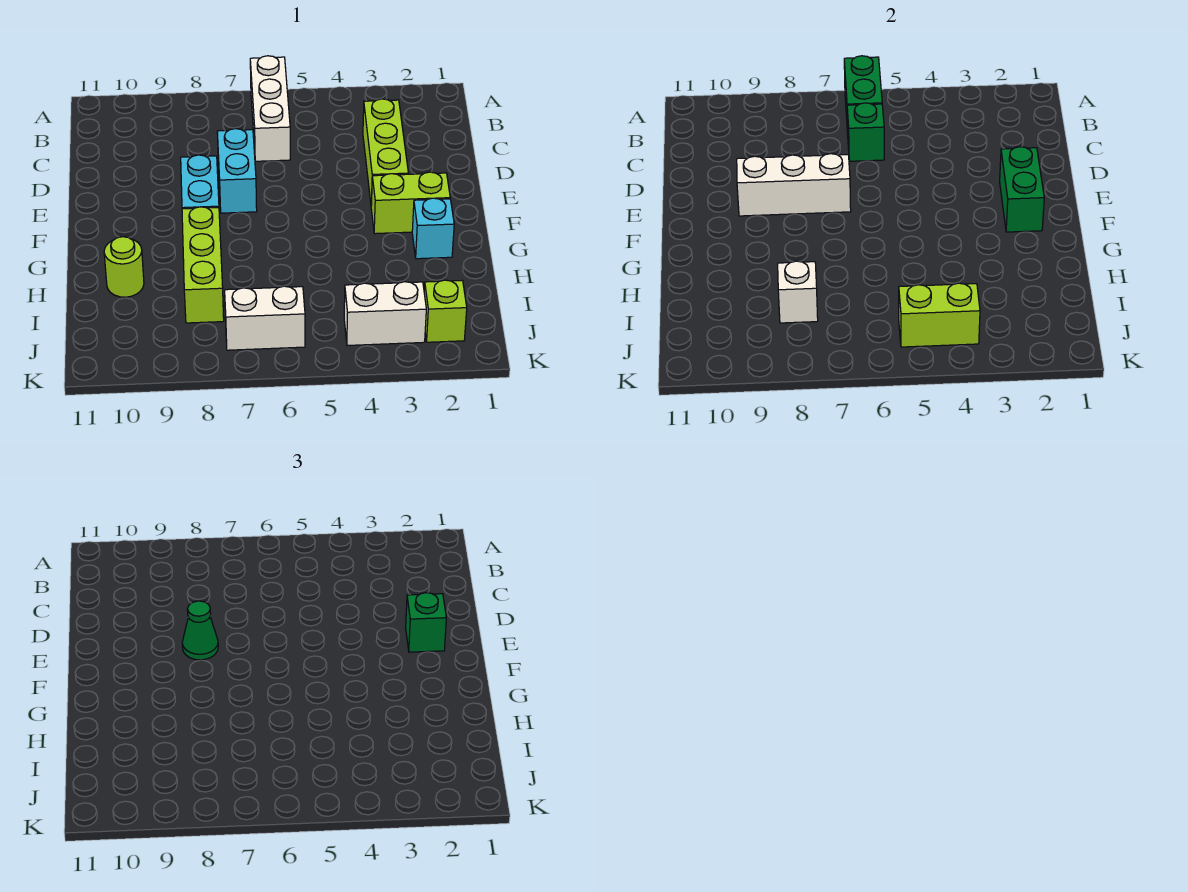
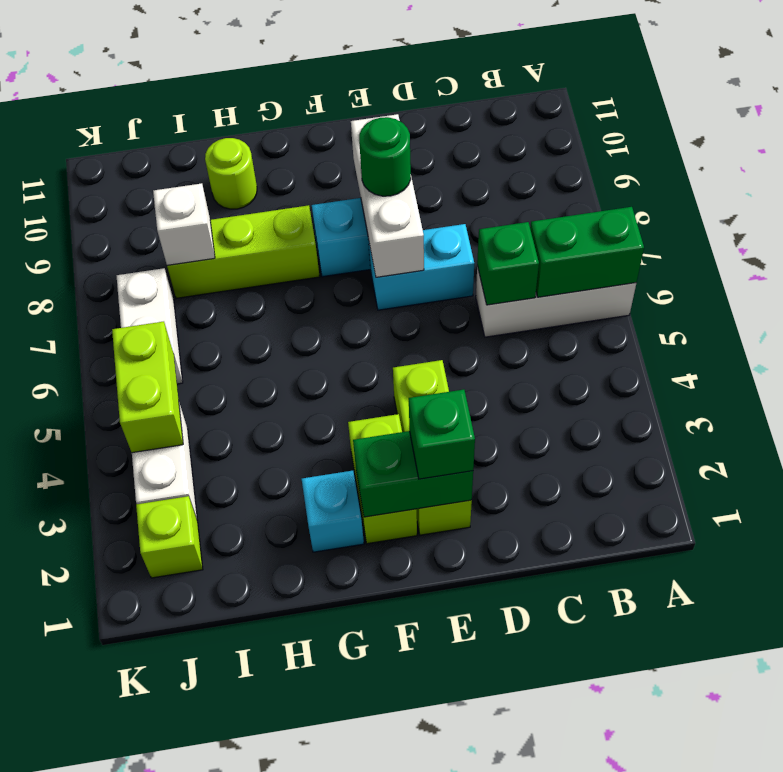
lime 1x3 brick [363,99,408,205] -> lime 1x3 brick turned to [393,360,472,535]
green 1x1 cone [182,601,218,660] -> green 1x1 round brick [359,117,411,196]

